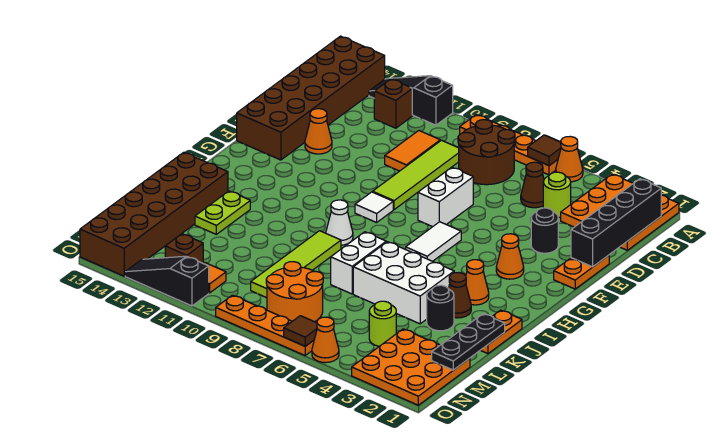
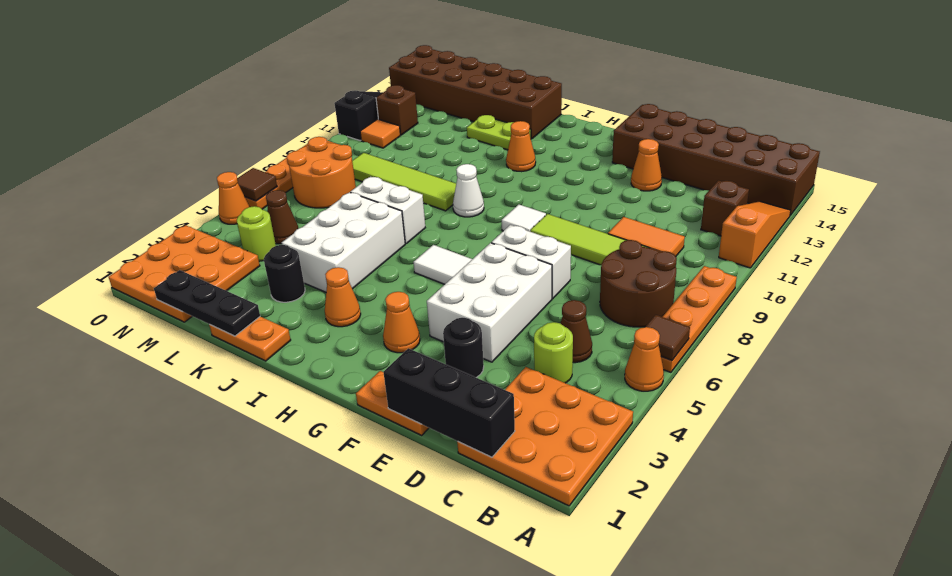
black 1x3 slope [369,76,453,125] -> orange 1x3 slope [719,201,791,268]
black 1x4 brick [571,179,661,267] -> black 1x3 brick [383,348,515,457]
none -> white 2x3 brick [427,243,552,362]
none -> orange 1x1 cone [506,121,536,172]
brown 1x1 cone [448,273,471,318] -> brown 1x1 cone moved to [266,190,298,244]

